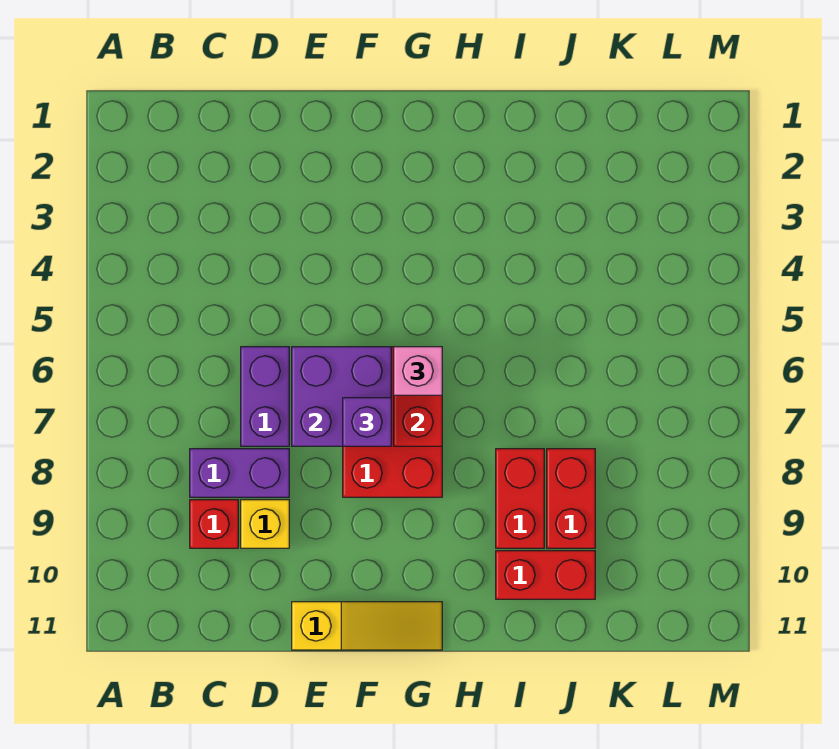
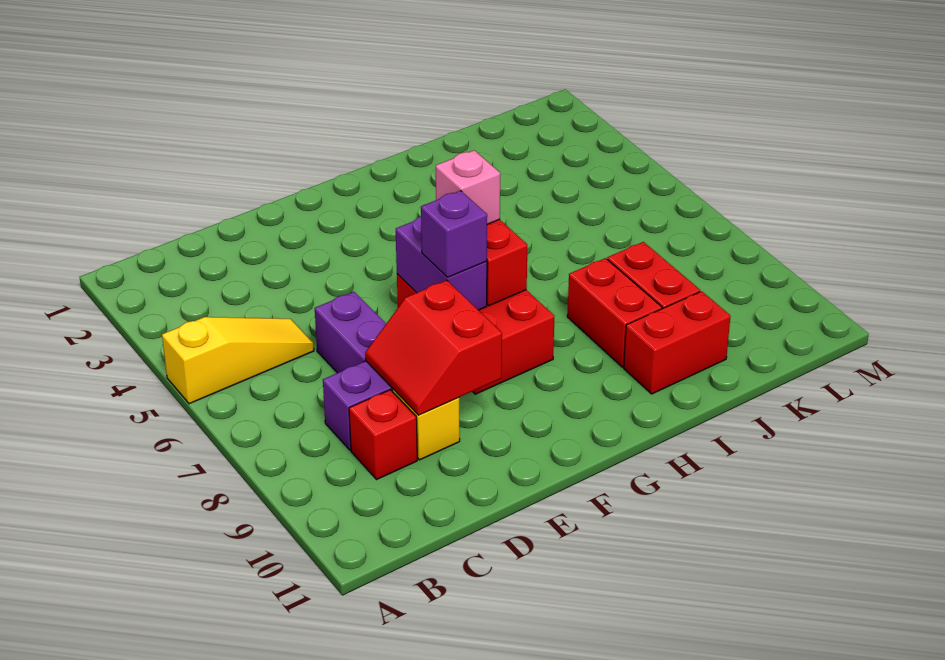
none -> red 2x2 slope [365,280,502,415]
purple 2x2 brick [292,347,391,446] -> purple 1x2 brick [396,217,487,310]
yellow 1x3 slope [292,602,442,650] -> yellow 1x3 slope moved to [162,317,314,404]

